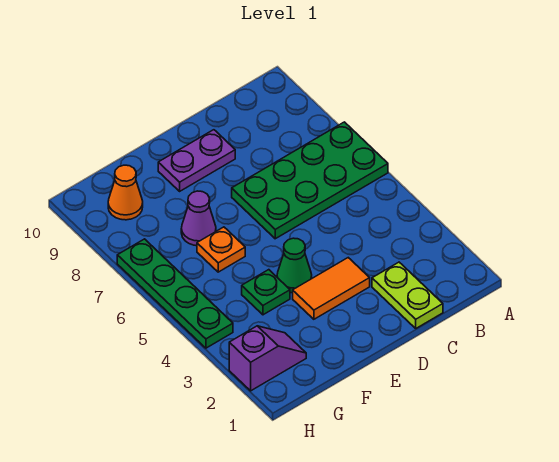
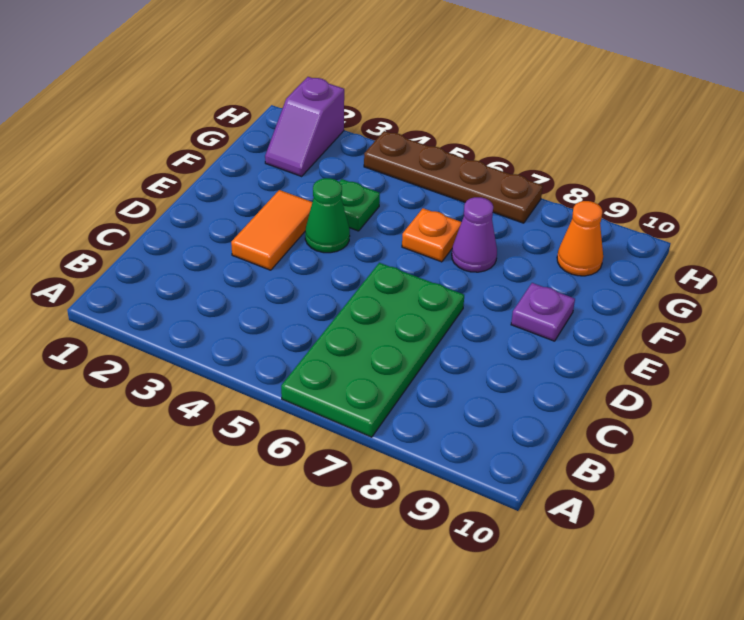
lime 1x2 plate [372,262,443,328] -> none
purple 1x2 plate [158,130,235,191] -> purple 1x1 plate [511,283,575,341]
green 1x4 plate [117,239,233,348] -> brown 1x4 plate [364,131,543,223]

